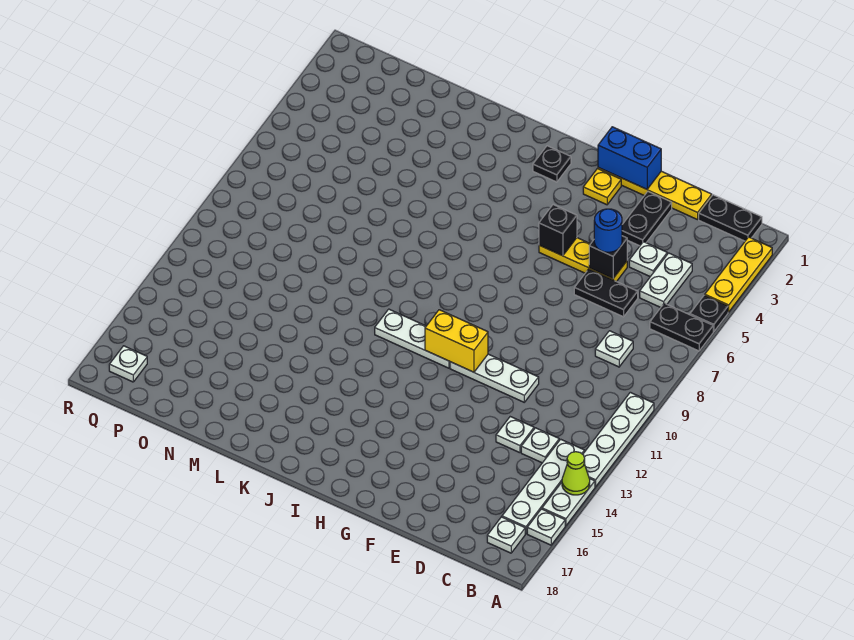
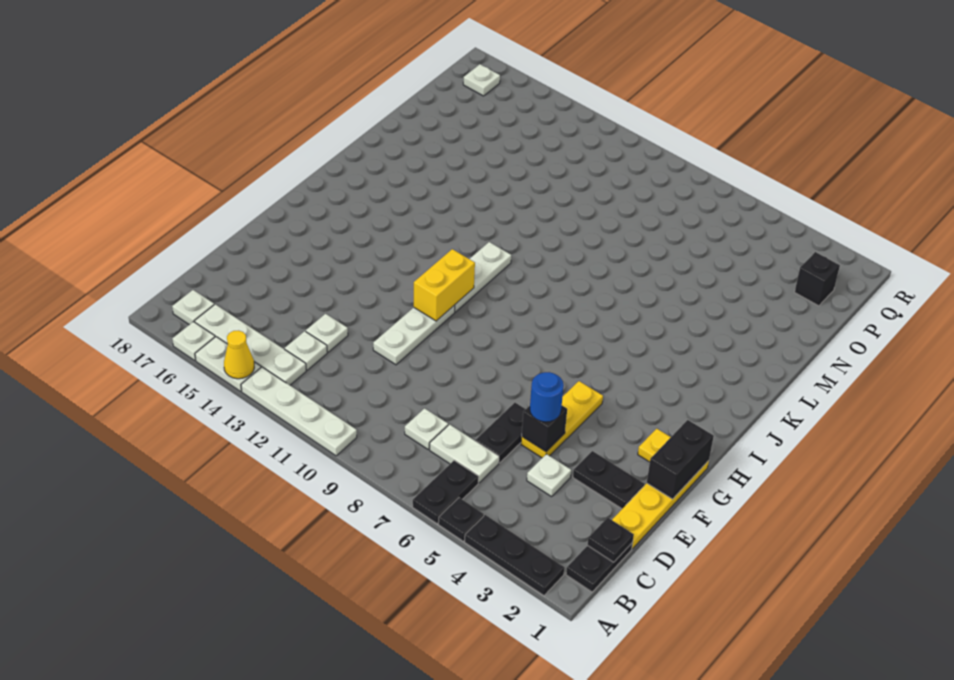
yellow 1x3 plate [705,237,772,312] -> black 1x3 plate [465,515,564,596]
lime 1x1 cone [562,452,590,495] -> yellow 1x1 cone [224,330,254,379]
white 1x2 plate [640,253,692,308] -> white 1x2 plate moved to [430,425,499,483]
blue 1x2 brick [598,127,661,189] -> black 1x2 brick [647,420,714,499]
black 1x1 brick [539,205,577,256] -> black 1x1 brick moved to [795,252,840,306]
black 1x1 plate [533,146,571,182] -> black 1x1 plate moved to [588,517,634,562]

